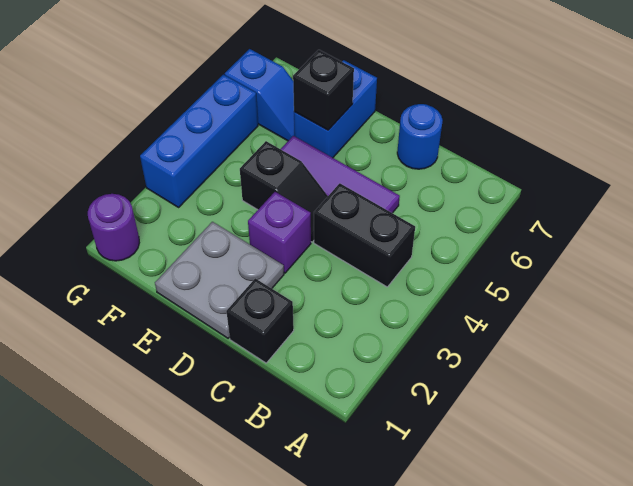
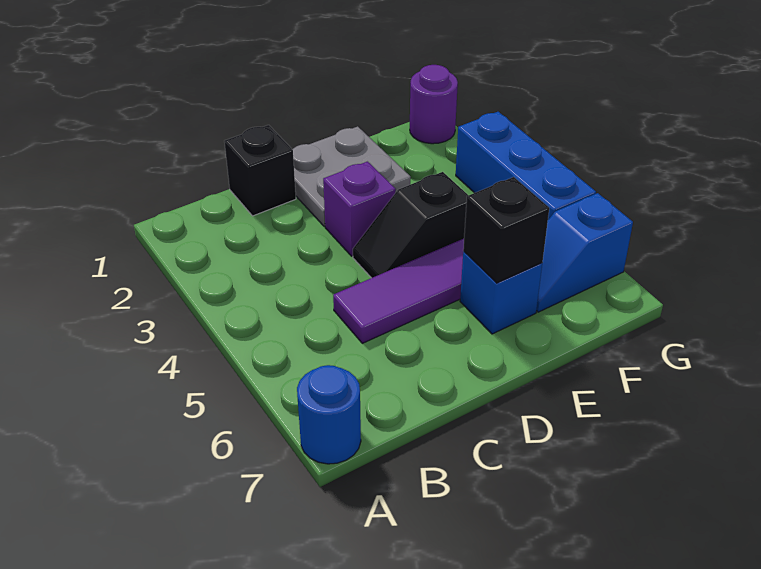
black 1x2 brick [314,183,415,287] -> none
blue 1x1 round brick [397,104,443,169] -> blue 1x1 round brick moved to [297,365,361,464]
blue 1x2 brick [294,60,377,158] -> blue 1x1 brick [460,252,542,334]

